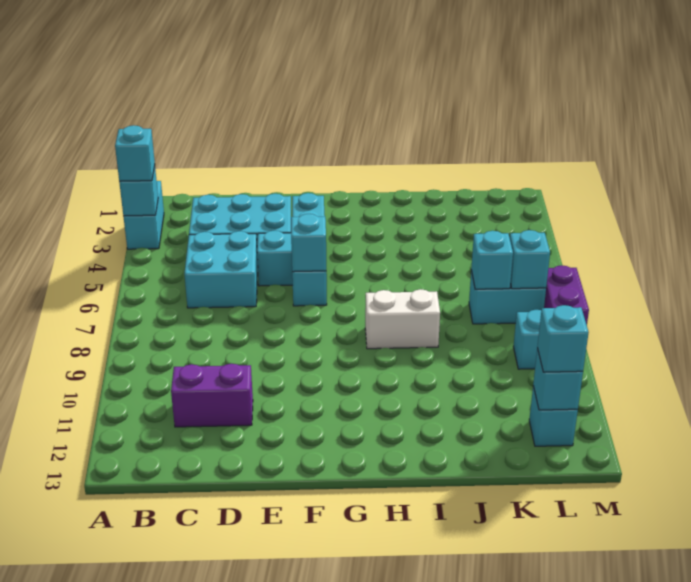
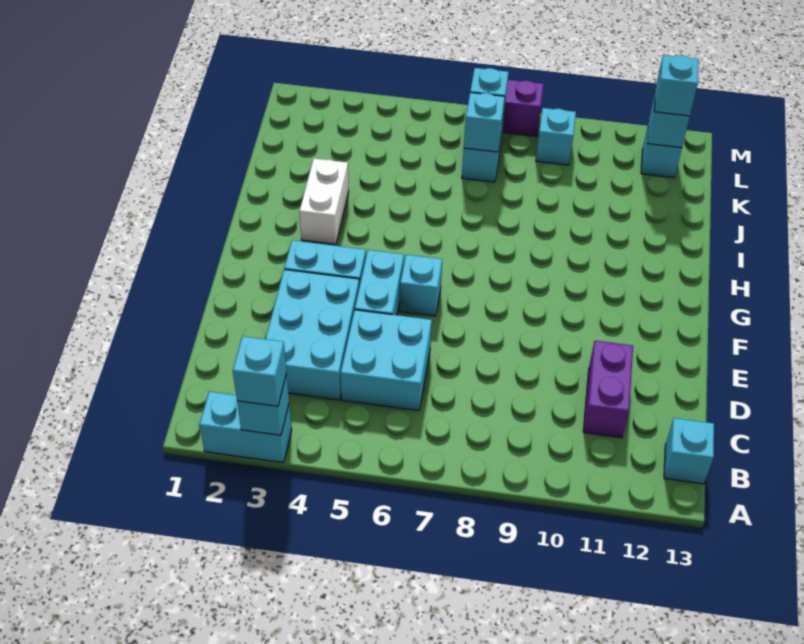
cyan 1x1 brick [291,214,326,272] -> cyan 1x1 brick moved to [664,418,714,484]
white 1x2 brick [365,289,440,349] -> white 1x2 brick moved to [300,158,349,244]

